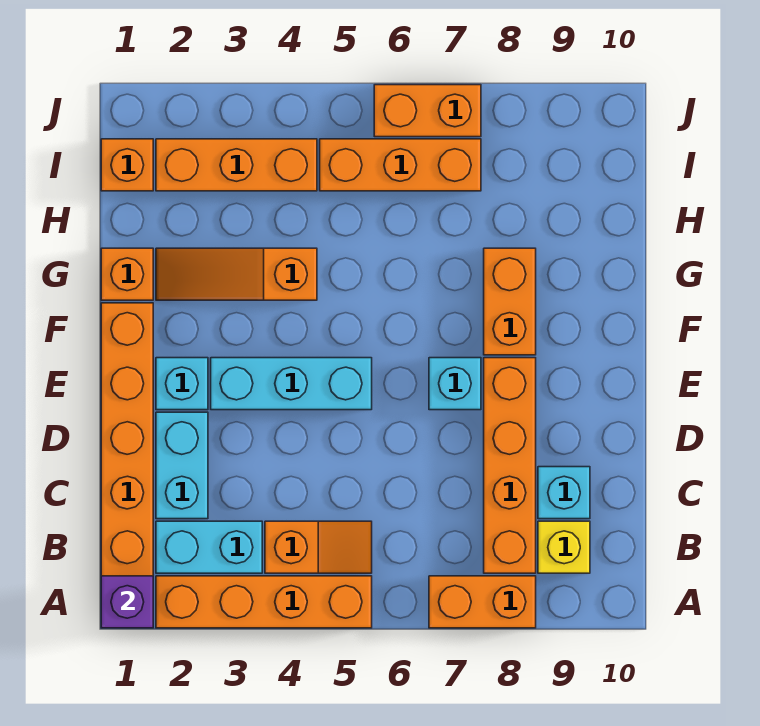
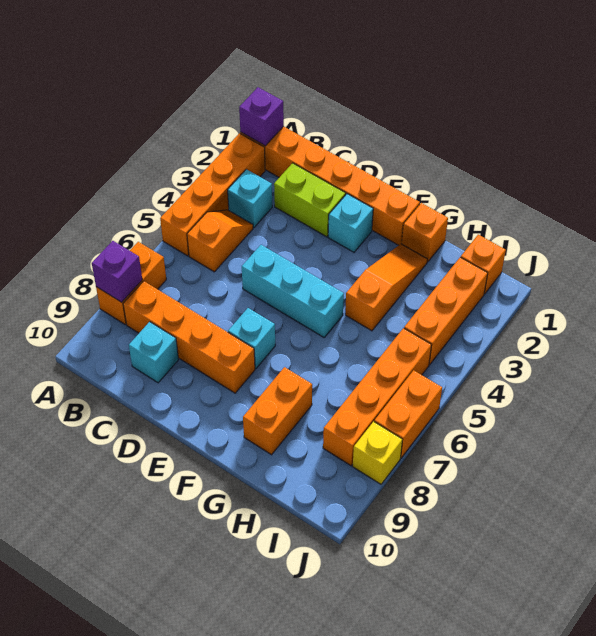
none -> purple 1x1 brick [92,241,142,302]
cyan 1x2 brick [156,521,262,573] -> cyan 1x1 brick [228,169,272,227]
orange 1x2 slope [265,521,372,573] -> orange 1x2 slope turned to [187,210,253,272]
yellow 1x1 brick [538,521,590,573] -> yellow 1x1 brick moved to [353,422,402,484]
cyan 1x2 brick [156,412,208,519] -> lime 1x2 brick [274,163,346,237]
cyan 1x3 brick [211,358,372,410] -> cyan 1x3 brick turned to [242,245,344,337]
orange 1x2 brick [484,248,536,355] -> orange 1x2 brick turned to [243,367,312,455]
orange 1x3 brick [320,139,481,191] -> orange 1x4 brick [323,328,431,465]

